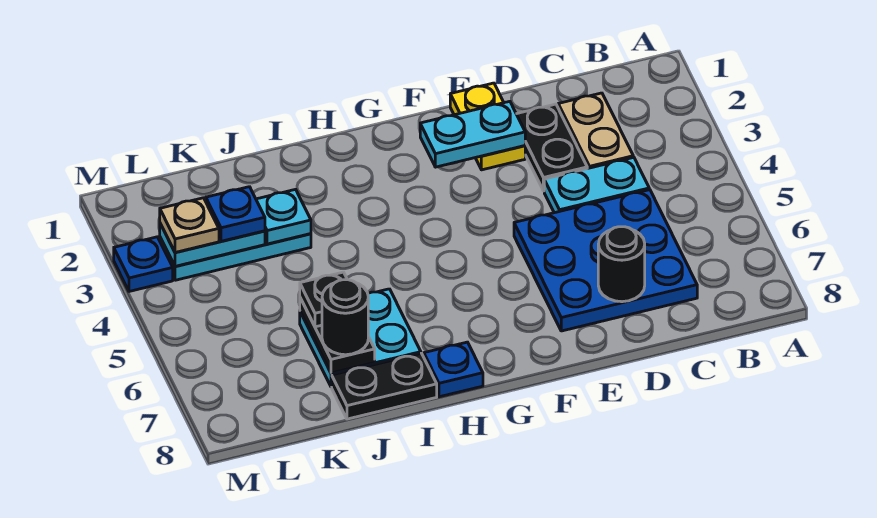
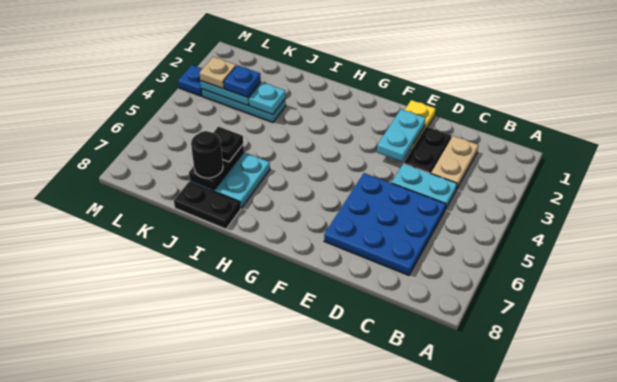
black 1x1 round brick [598,227,645,302] -> none
cyan 1x2 plate [420,101,525,167] -> cyan 1x2 plate turned to [377,109,426,162]
blue 1x1 plate [424,342,483,397] -> none

